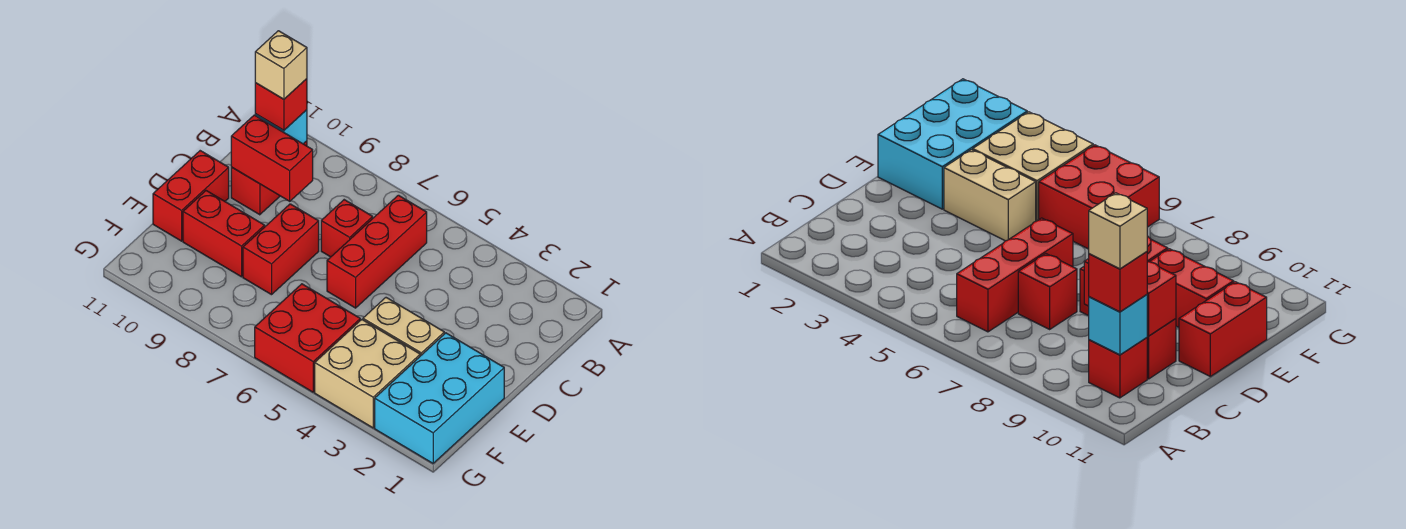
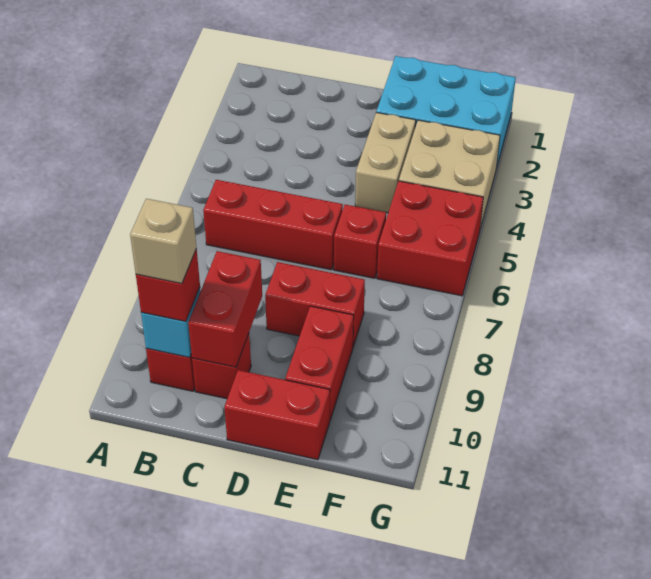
red 1x1 brick [321,200,373,257] -> red 1x1 brick moved to [334,205,386,278]

